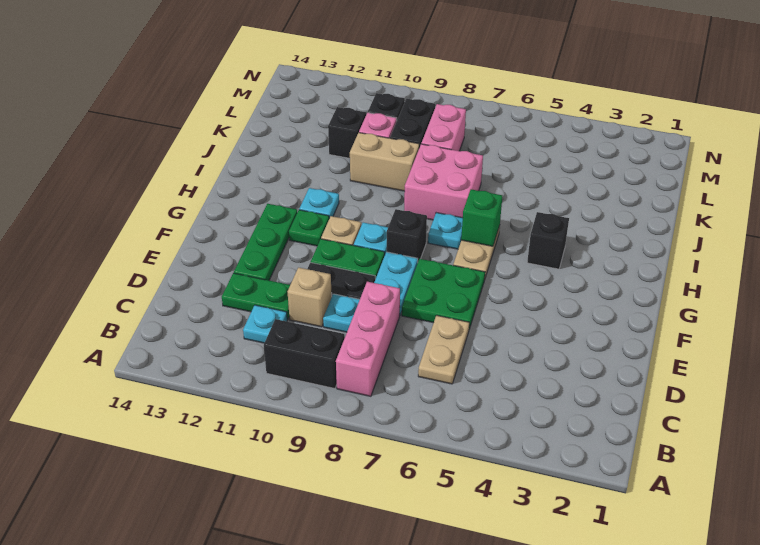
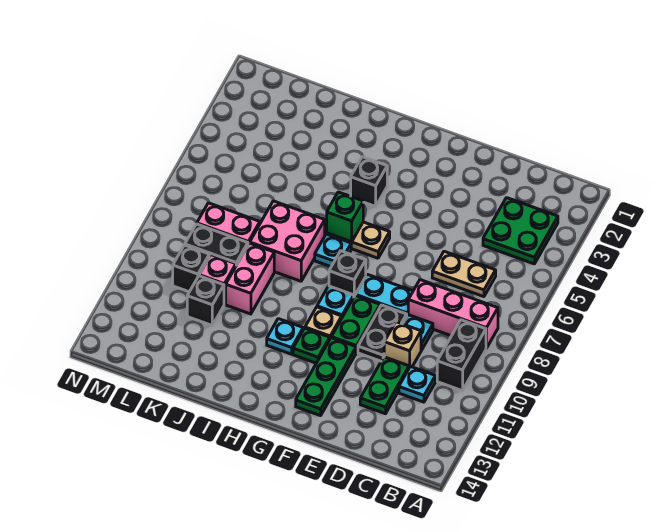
green 2x2 plate [402,259,485,329] -> green 2x2 plate moved to [483,198,558,264]
green 1x3 plate [234,204,297,280] -> green 1x3 plate turned to [296,338,356,416]
tan 1x2 brick [350,133,419,191] -> pink 1x2 brick [226,243,274,314]

